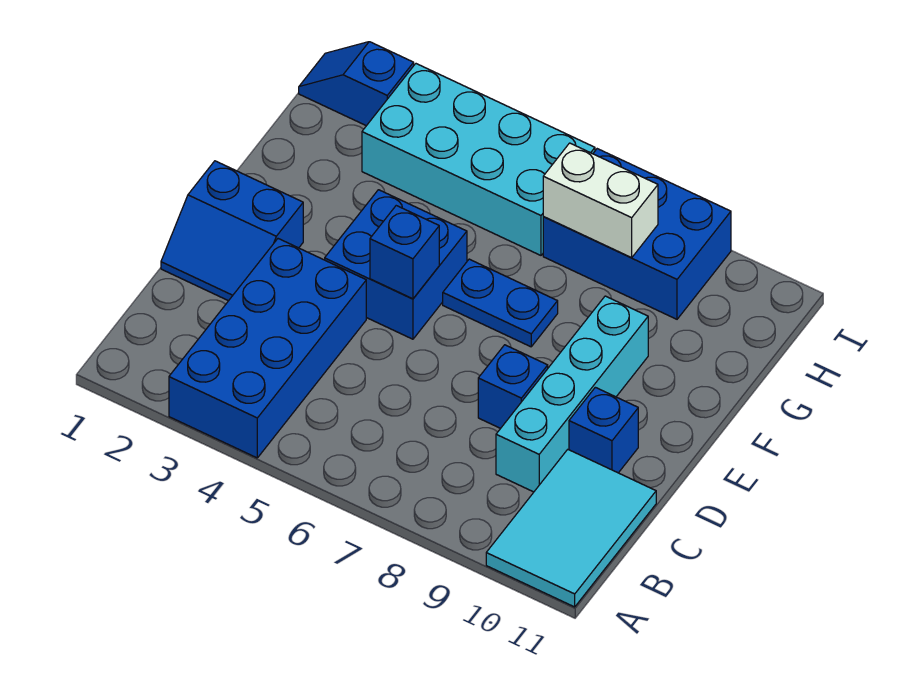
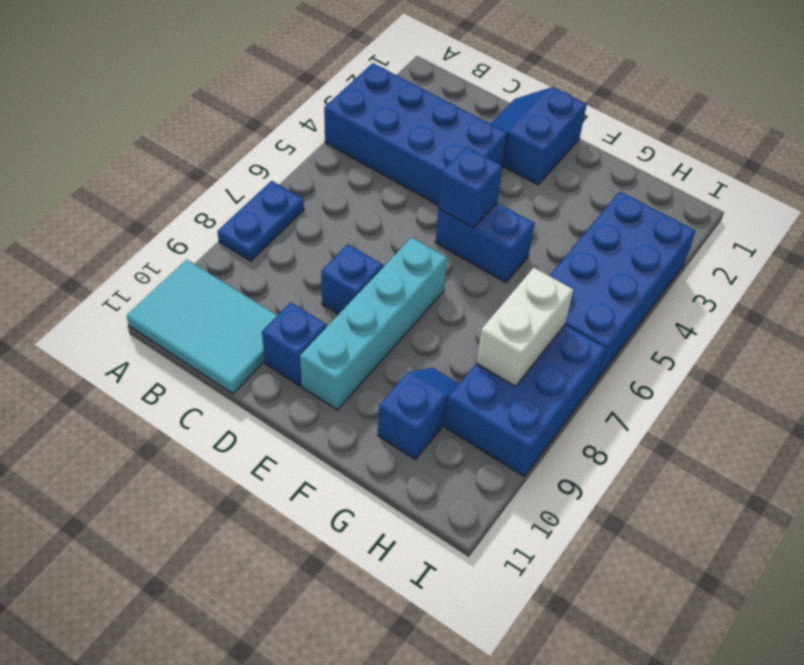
cyan 1x4 brick [496,296,648,492] -> cyan 1x4 brick turned to [300,237,447,410]
blue 2x2 brick [325,190,467,339] -> blue 1x2 brick [435,203,535,282]
blue 1x2 plate [443,259,558,347] -> blue 1x2 plate moved to [217,181,304,261]
cyan 2x4 brick [362,64,595,255] -> blue 2x4 brick [550,192,695,378]
blue 1x2 slope [299,42,414,126] -> blue 1x2 slope moved to [378,367,459,459]

